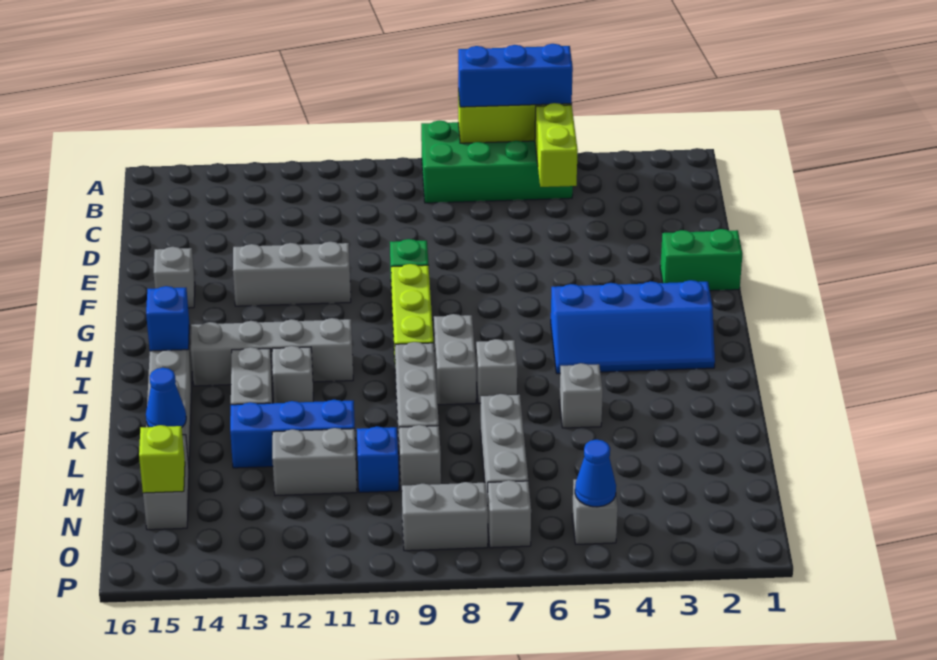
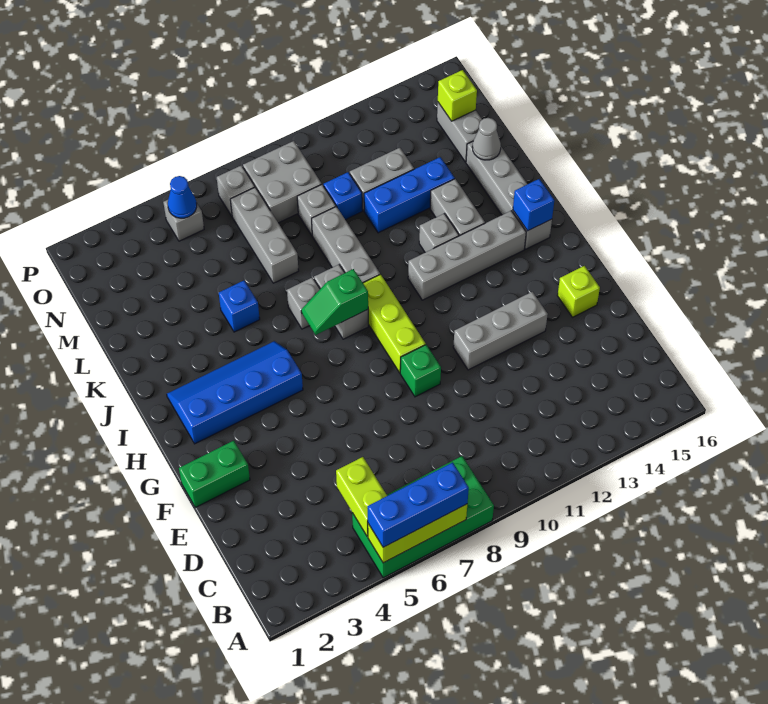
grey 1x1 brick [154,247,195,308] -> lime 1x1 brick [557,266,600,317]
none -> green 1x2 slope [301,269,368,335]
grey 1x1 brick [559,363,603,428] -> blue 1x1 brick [219,280,260,332]
blue 1x1 cone [146,368,186,427] -> grey 1x1 cone [472,118,501,160]
grey 1x2 brick [402,482,488,551] -> grey 2x2 brick [243,141,322,223]

